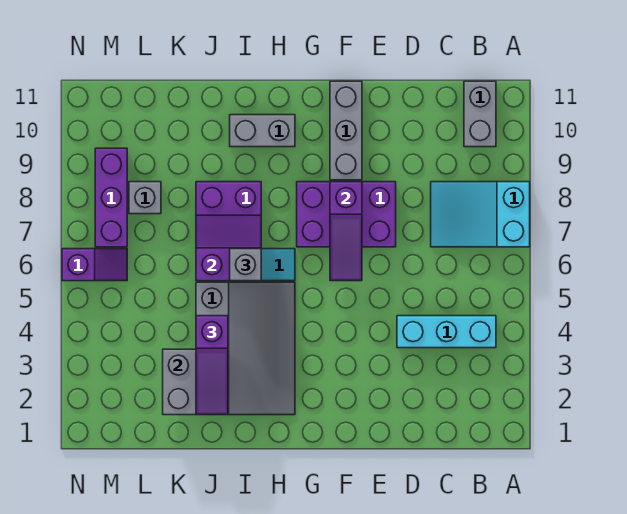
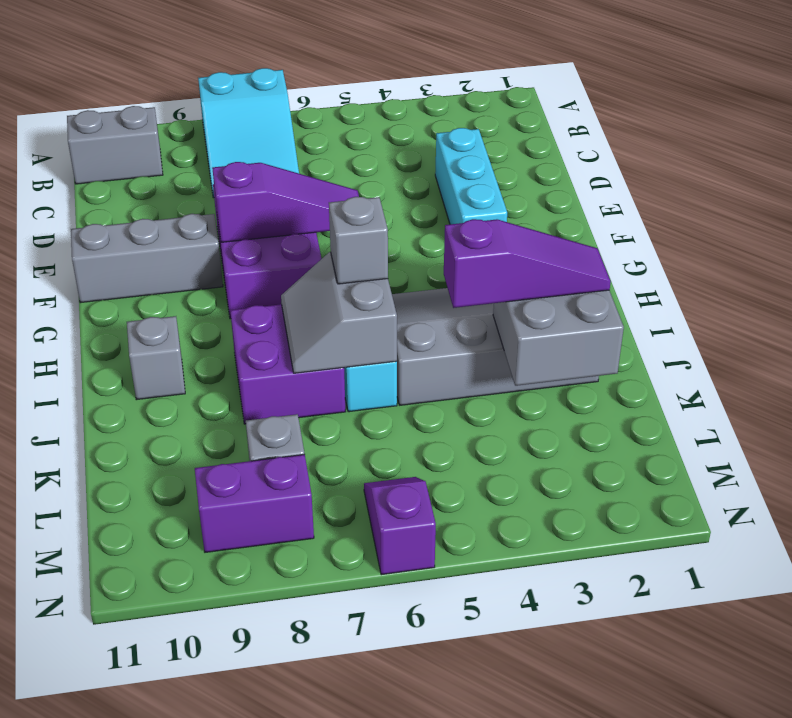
cyan 1x3 brick [397,316,496,348] -> cyan 1x3 brick moved to [435,128,507,224]
grey 1x2 brick [230,115,295,147] -> grey 1x1 brick [127,316,185,400]
purple 2x2 slope [196,215,261,281] -> grey 2x2 slope [281,252,397,373]
purple 1x3 brick [95,148,127,247] -> purple 1x2 brick [195,454,314,552]

